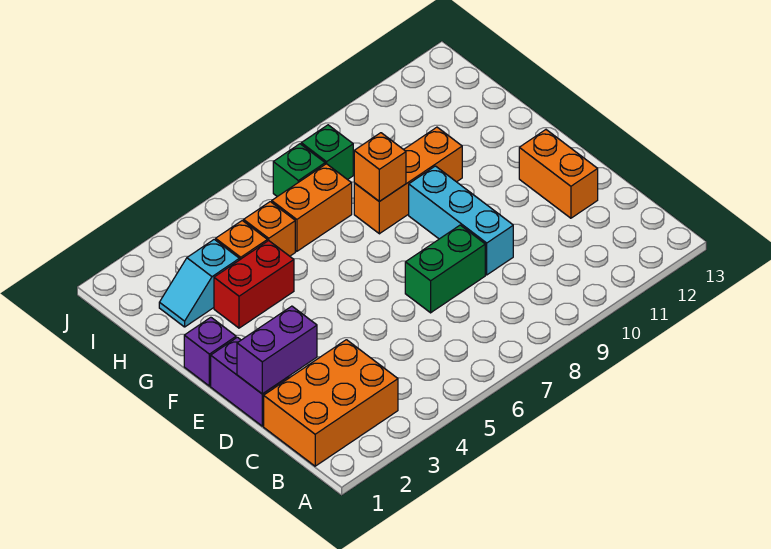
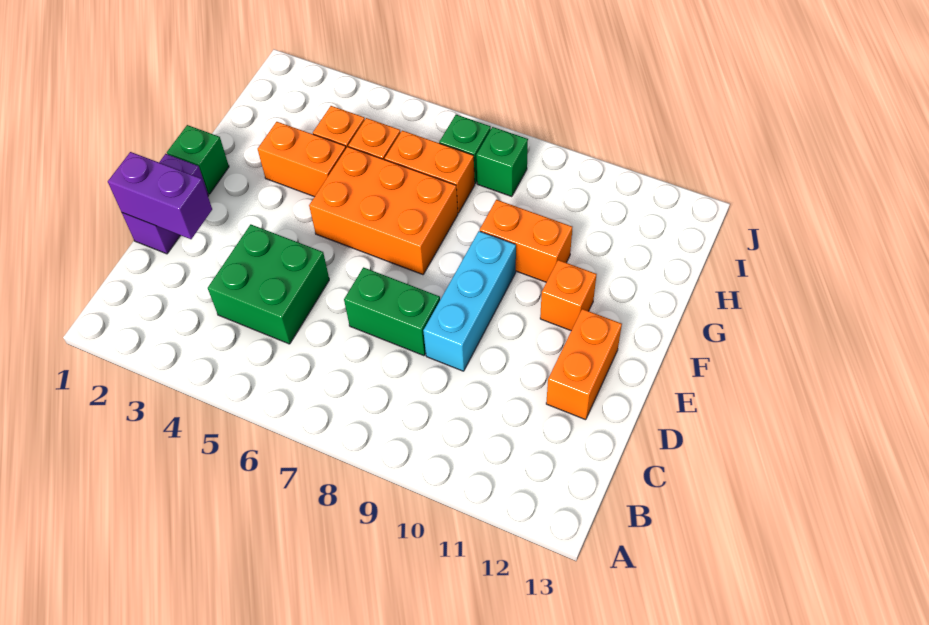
orange 2x3 brick [264,340,398,466] -> orange 2x3 brick moved to [309,147,458,275]
none -> green 2x2 brick [208,224,329,344]
purple 1x1 brick [184,317,236,386] -> green 1x1 brick [167,125,229,194]
red 1x2 brick [214,241,294,328] -> orange 1x2 brick [258,122,346,197]
orange 1x3 brick [354,127,462,234] -> orange 1x2 brick [480,200,572,282]
orange 1x1 brick [354,133,406,201] -> orange 1x1 brick moved to [540,260,597,331]
cyan 1x2 slope [159,239,239,327] -> none

